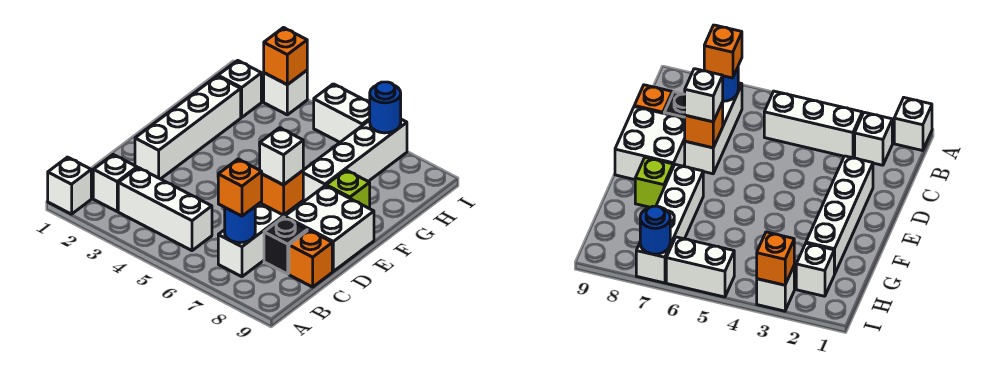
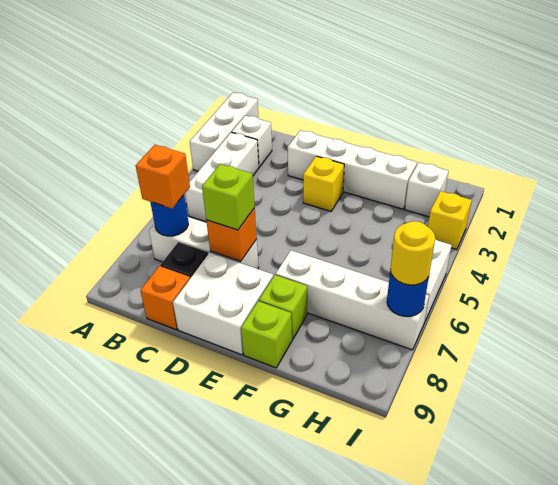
white 1x1 brick [48,157,91,214] -> white 1x3 brick [190,93,258,171]
white 1x1 brick [260,128,303,185] -> lime 1x1 brick [202,164,255,230]
none -> yellow 1x1 brick [303,156,344,211]
none -> lime 1x1 brick [241,301,292,368]
white 1x1 brick [264,70,307,115] -> yellow 1x1 brick [428,191,472,250]
orange 1x1 brick [264,28,307,85] -> none
none -> yellow 1x1 round brick [390,221,435,285]

